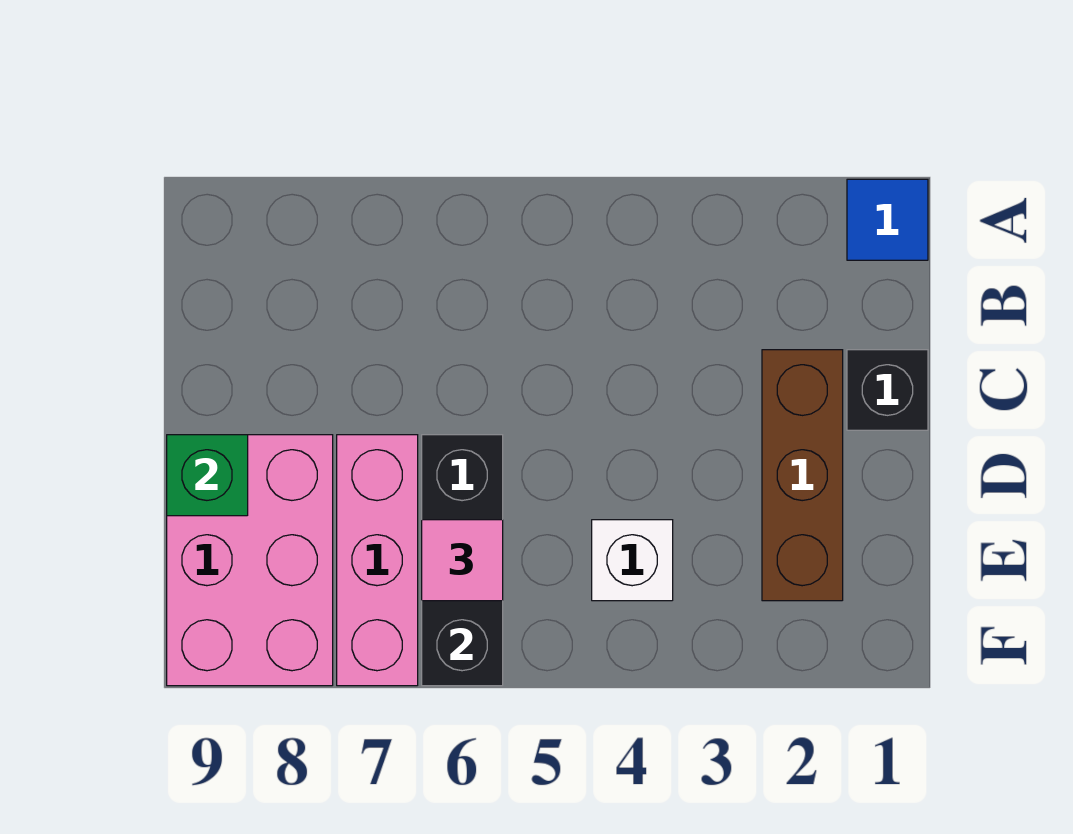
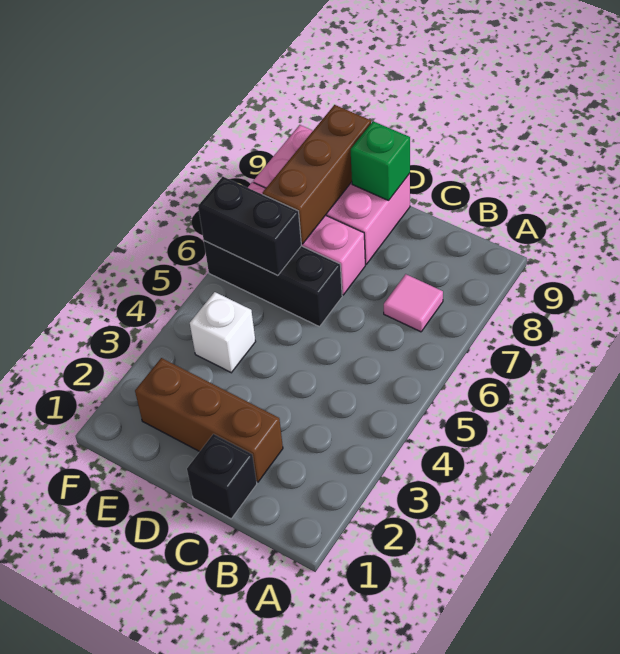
blue 1x1 tile [847,179,928,260] -> none
pink 1x1 tile [422,520,503,601] -> pink 1x1 tile moved to [384,274,443,332]
none -> brown 1x3 brick [263,105,371,244]

